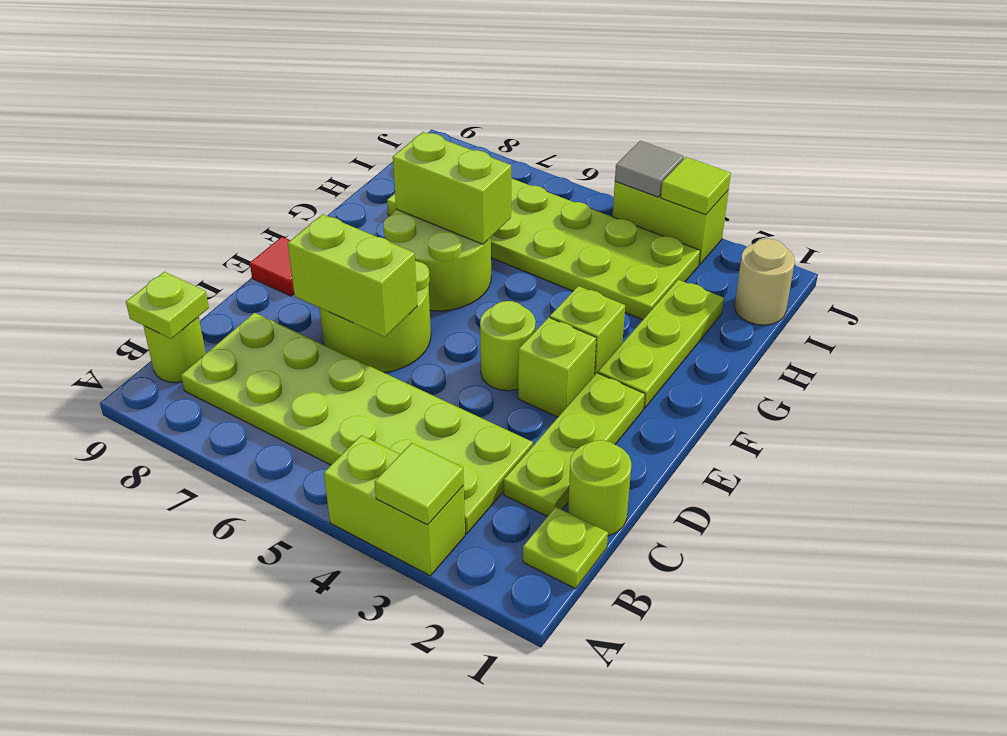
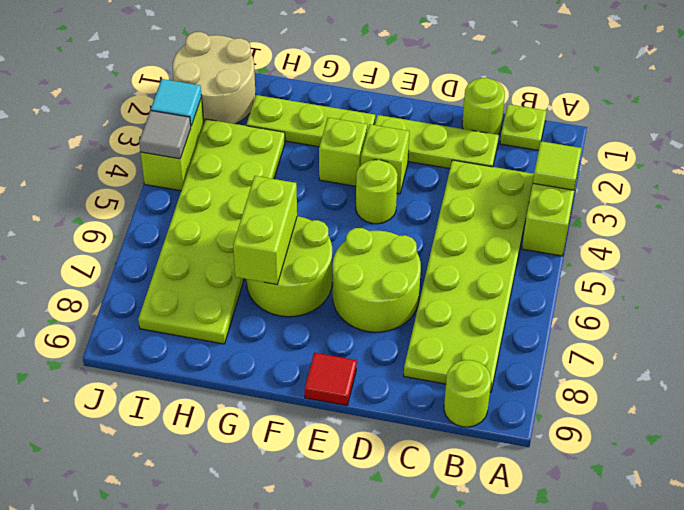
lime 1x1 plate [126,272,209,339] -> none
lime 1x2 brick [288,214,417,337] -> none
tan 1x1 round brick [735,239,795,325] -> tan 2x2 round brick [173,32,256,124]
lime 1x1 tile [661,157,731,215] -> cyan 1x1 tile [151,79,202,126]

